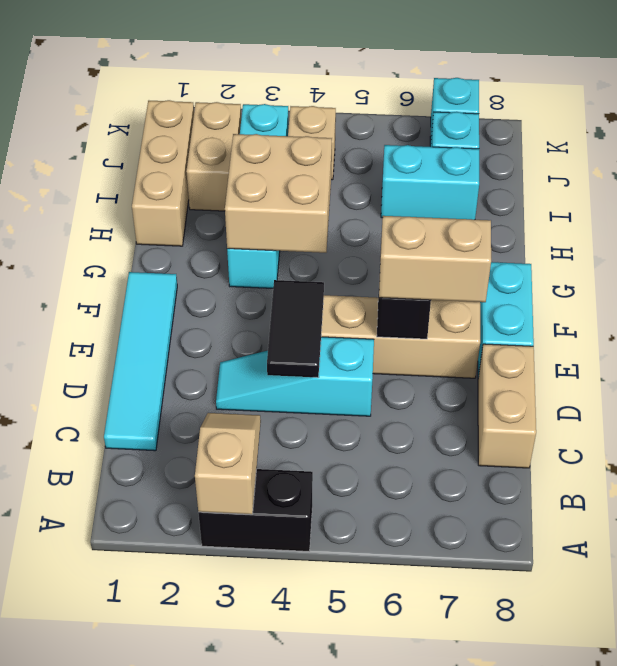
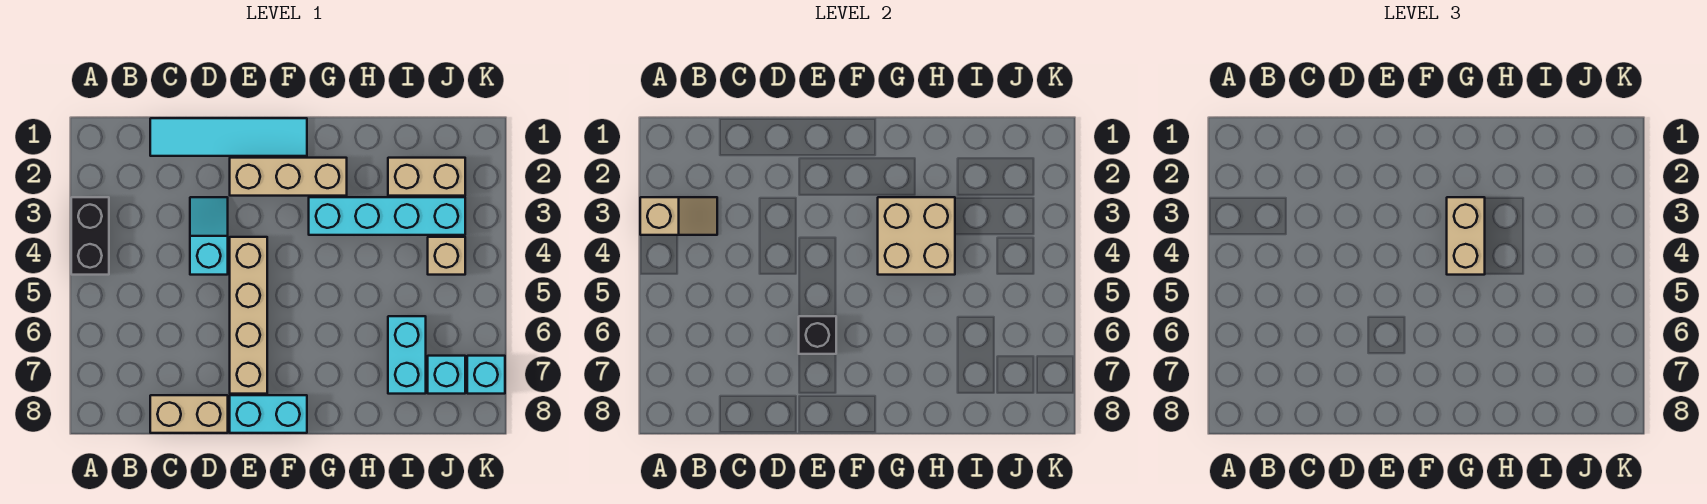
cyan 1x3 slope [216,337,374,416] -> cyan 1x2 slope [190,197,228,275]
black 1x2 tile [267,280,324,378] -> none
tan 1x2 brick [379,216,491,302] -> tan 1x2 brick moved to [1447,197,1485,275]
tan 1x3 brick [132,100,194,246] -> tan 1x3 brick moved to [230,158,347,196]

